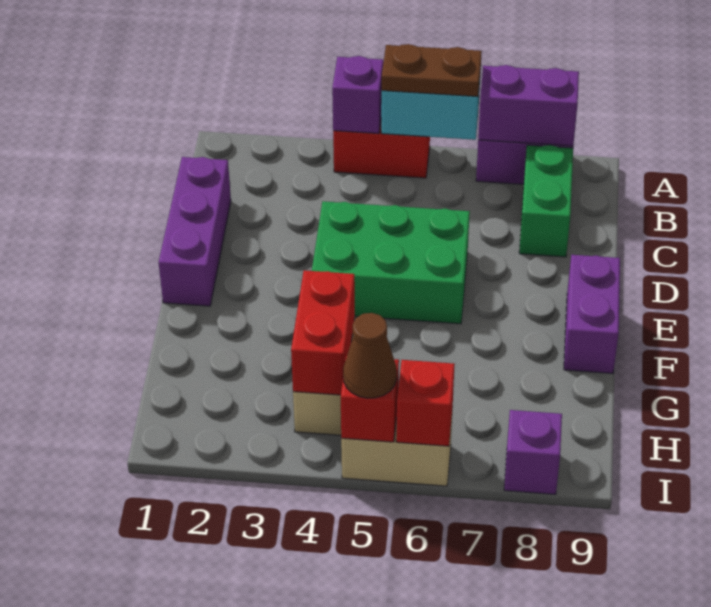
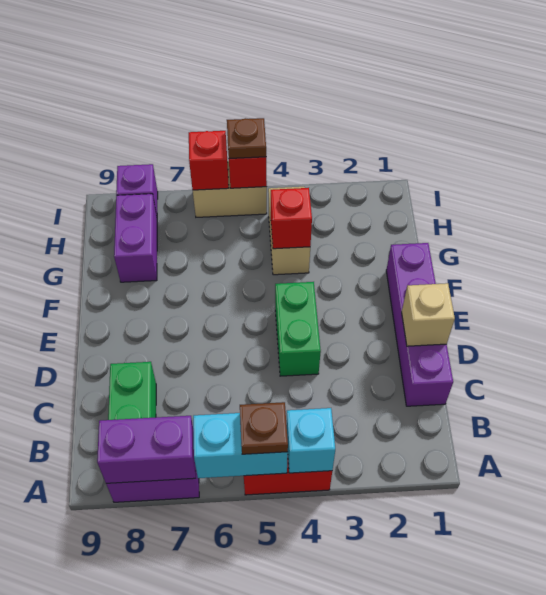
purple 1x1 brick [332,56,383,134] -> cyan 1x1 brick [287,408,335,473]
brown 1x2 plate [382,44,482,97] -> brown 1x1 plate [240,402,288,454]
purple 1x3 brick [159,157,231,306] -> purple 1x4 brick [386,243,453,406]
none -> tan 1x1 brick [402,283,455,346]
green 2x3 brick [312,201,470,324] -> green 1x2 brick [275,282,321,376]
purple 1x2 brick [564,255,620,374] -> purple 1x2 brick moved to [114,194,157,282]
red 1x2 brick [291,270,355,395] -> red 1x1 brick [271,188,312,249]
brown 1x1 cone [343,313,397,398] -> brown 1x1 plate [227,118,266,159]

